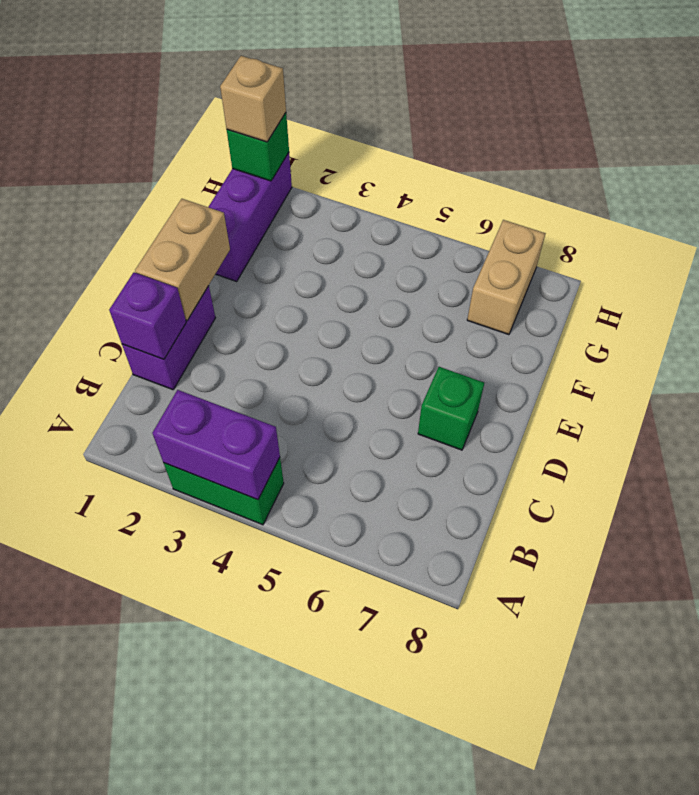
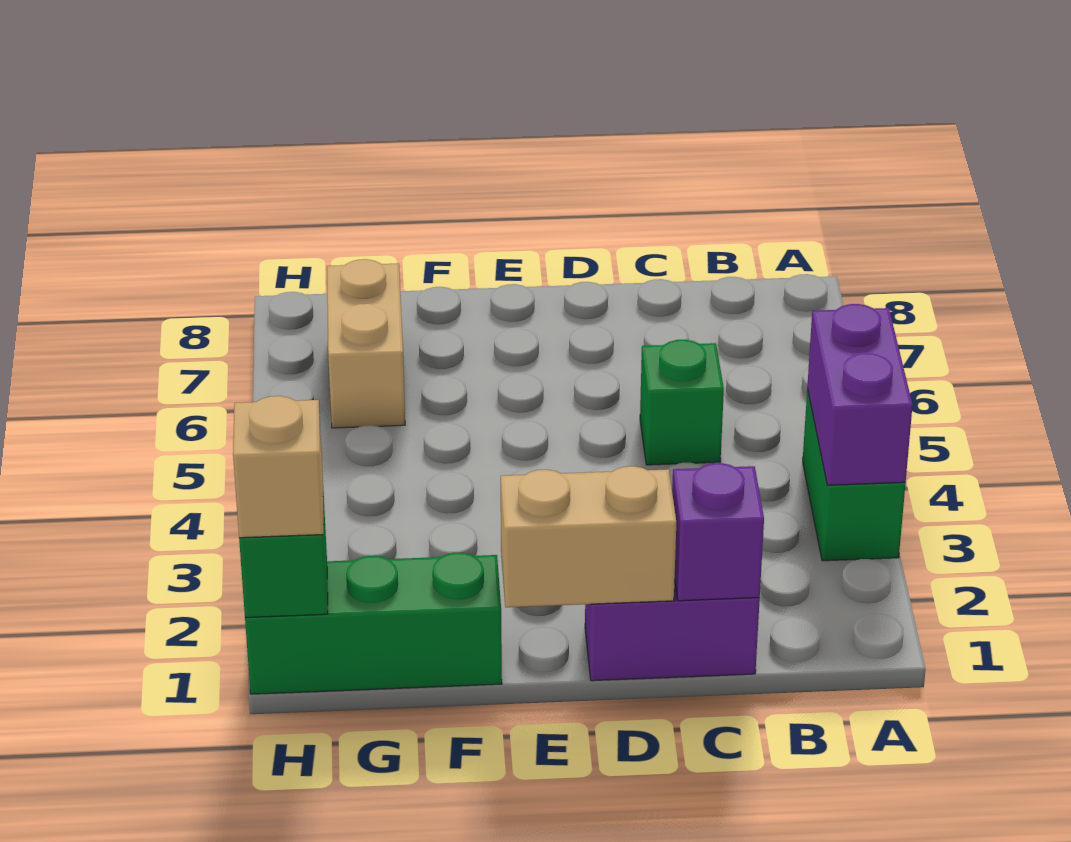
green 1x1 brick [418,367,484,450] -> green 1x1 brick moved to [640,340,724,465]
purple 1x3 brick [209,153,292,281] -> green 1x3 brick [245,553,502,694]
tan 1x2 brick [467,220,546,335] -> tan 1x2 brick turned to [327,259,405,428]

